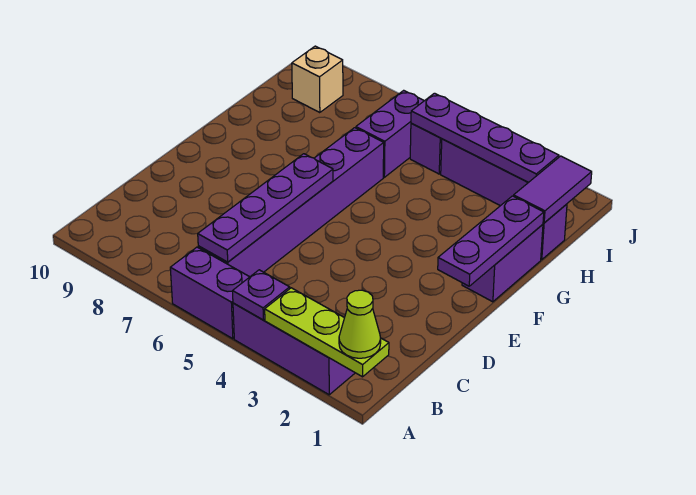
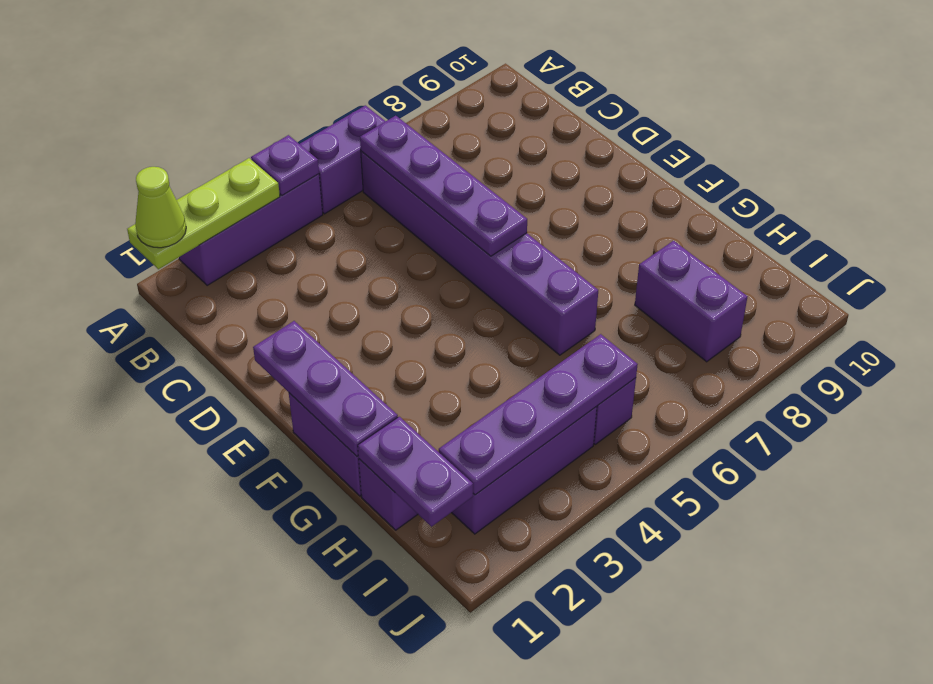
purple 1x2 tile [514,156,592,223] -> purple 1x2 plate [358,417,473,527]
purple 1x2 brick [356,90,424,177] -> purple 1x2 brick moved to [635,241,747,362]
tan 1x1 brick [292,46,343,113] -> none

